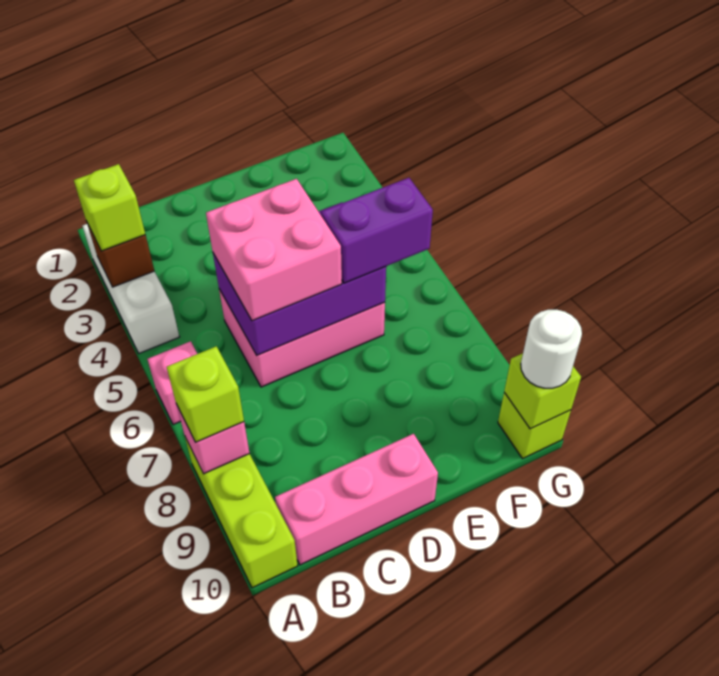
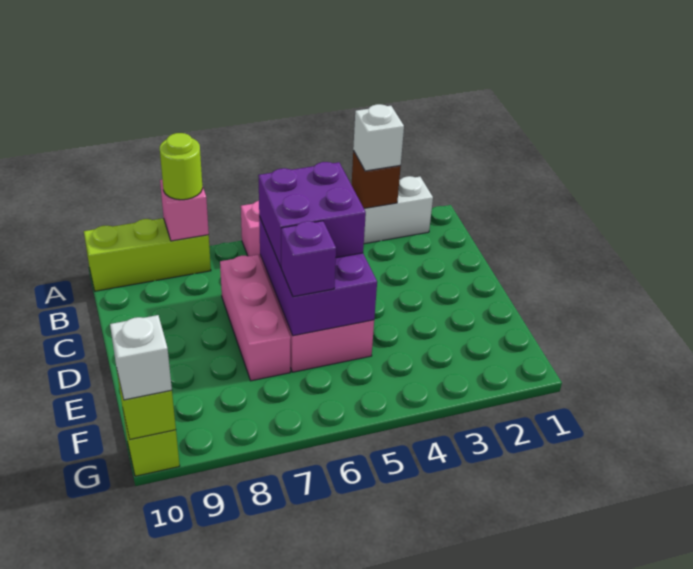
lime 1x1 brick [74,164,145,251] -> white 1x1 brick [353,104,404,171]
lime 1x1 brick [167,346,244,442] -> lime 1x1 round brick [160,133,203,200]
pink 1x3 brick [275,434,438,565] -> pink 1x3 brick moved to [220,255,291,381]
pink 2x2 brick [206,179,342,321] -> purple 2x2 brick [258,162,366,267]
purple 1x2 brick [321,178,433,283] -> purple 1x1 brick [281,221,336,297]
white 1x1 round brick [521,310,582,388] -> white 1x1 brick [110,315,172,400]

